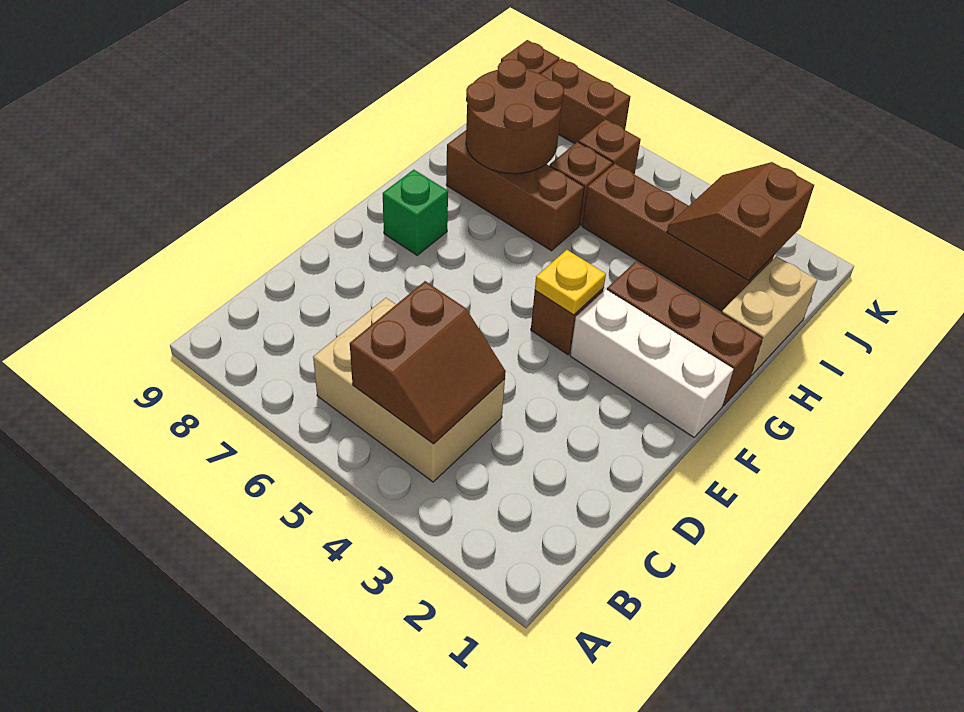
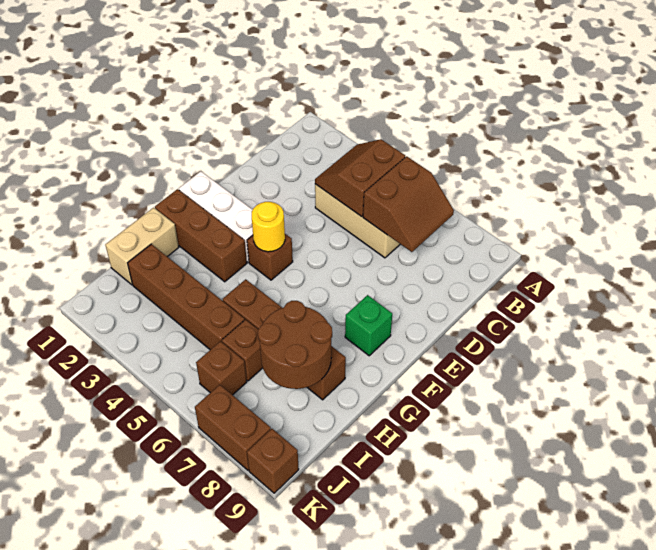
yellow 1x1 plate [535,250,606,315] -> yellow 1x1 round brick [252,202,285,252]
brown 1x3 brick [446,130,584,251] -> brown 1x4 brick [223,279,346,400]
brown 2x2 slope [667,162,814,280] -> brown 2x2 slope moved to [363,156,454,252]

